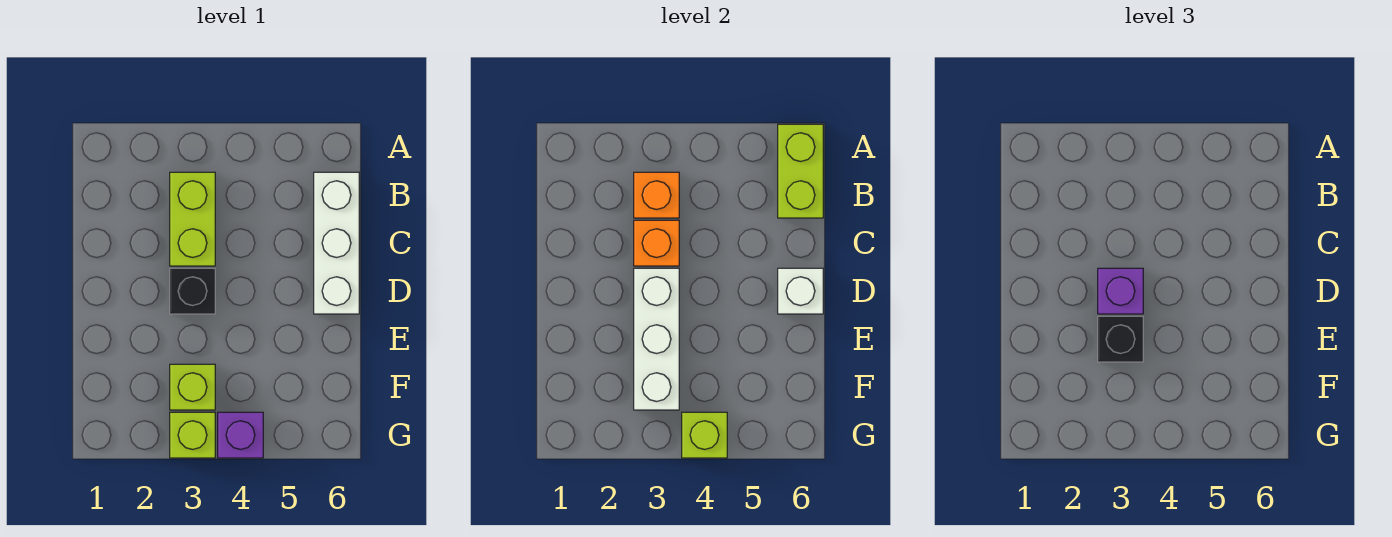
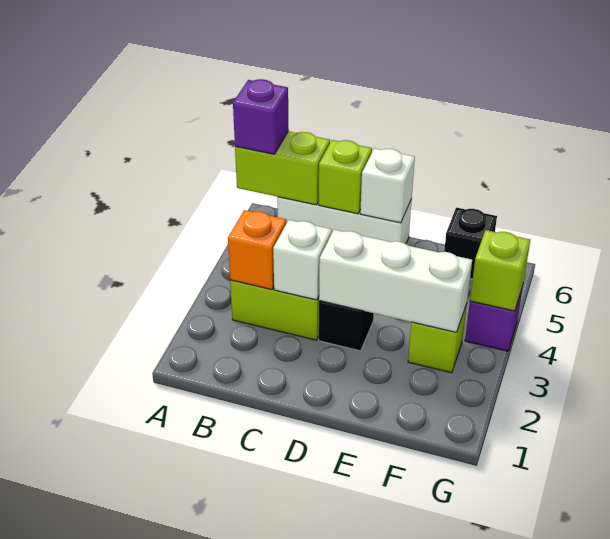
orange 1x1 brick [634,220,679,266] -> white 1x1 brick [273,220,332,300]
purple 1x1 brick [1098,268,1143,314] -> purple 1x1 brick moved to [233,79,289,154]
black 1x1 brick [1098,316,1143,362] -> black 1x1 brick moved to [444,208,497,279]
lime 1x1 brick [170,412,215,458] -> lime 1x1 brick moved to [319,140,372,214]

